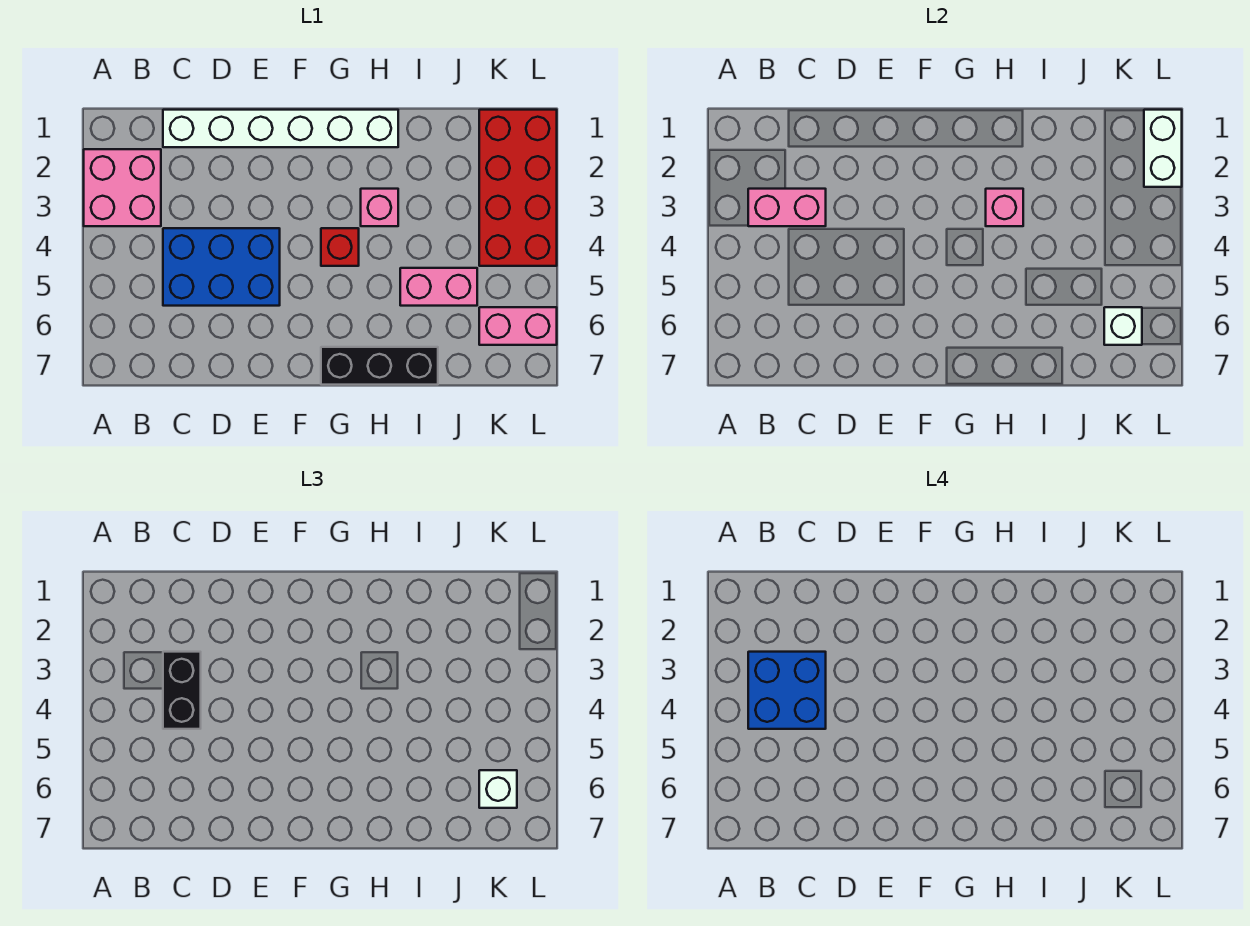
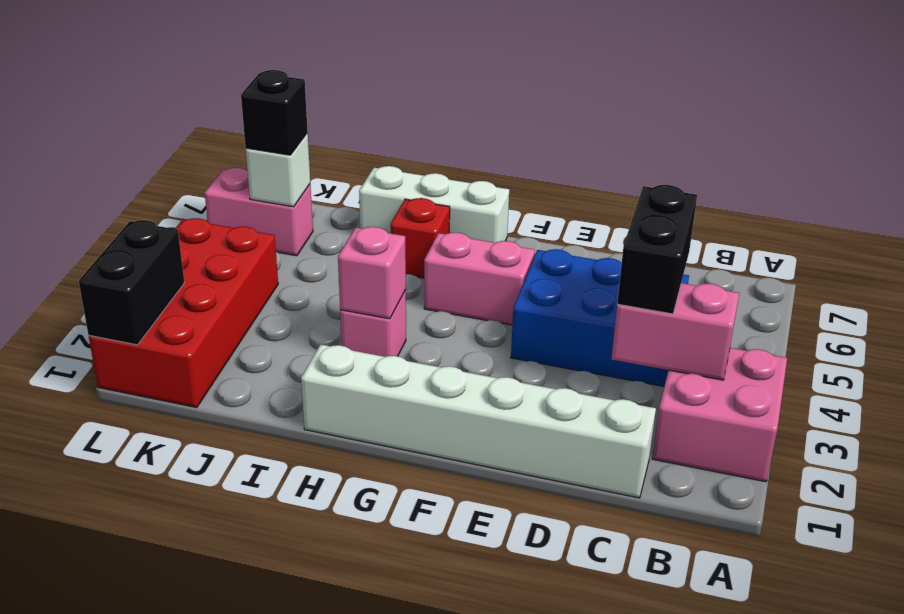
blue 2x2 brick [748,652,826,729] -> none
red 1x1 brick [321,228,359,266] -> red 1x1 brick moved to [391,198,450,278]
black 1x3 brick [321,347,438,385] -> white 1x3 brick [359,166,509,243]
pink 1x2 brick [400,268,477,306] -> pink 1x2 brick moved to [424,232,535,325]
white 1x1 brick [479,770,517,808] -> black 1x1 brick [241,70,308,155]
white 1x2 brick [1144,110,1182,187] -> black 1x2 brick [79,220,185,345]

